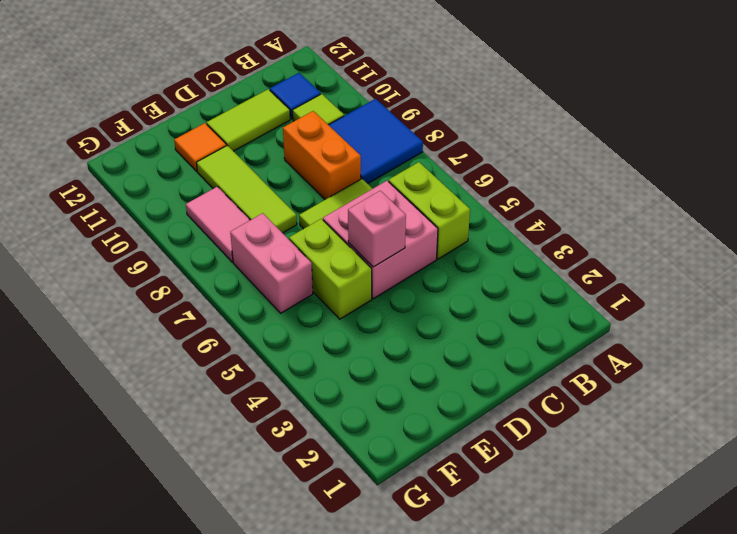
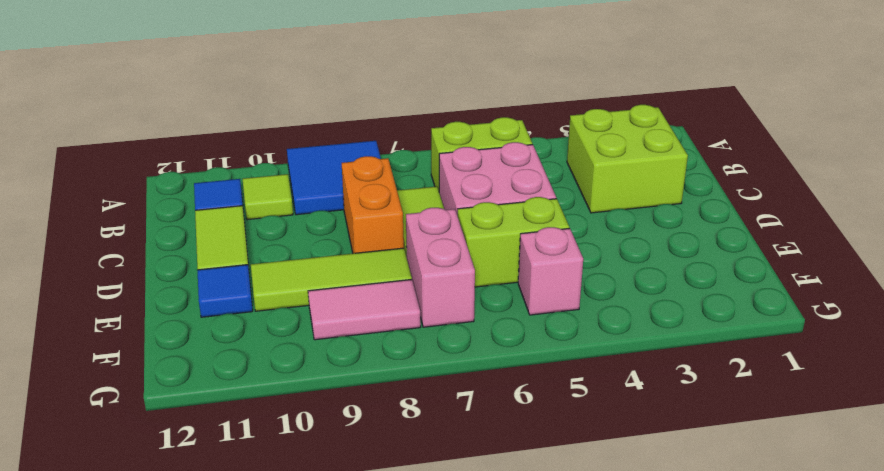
none -> lime 2x2 brick [567,105,688,213]
orange 1x2 brick [283,111,361,200] -> orange 1x2 brick turned to [342,156,404,253]
pink 1x1 brick [348,191,406,267] -> pink 1x1 brick moved to [518,227,583,315]
orange 1x1 tile [174,123,226,171] -> blue 1x1 tile [197,265,253,317]
pink 1x2 brick [230,213,313,313] -> pink 1x2 brick turned to [406,208,475,327]

